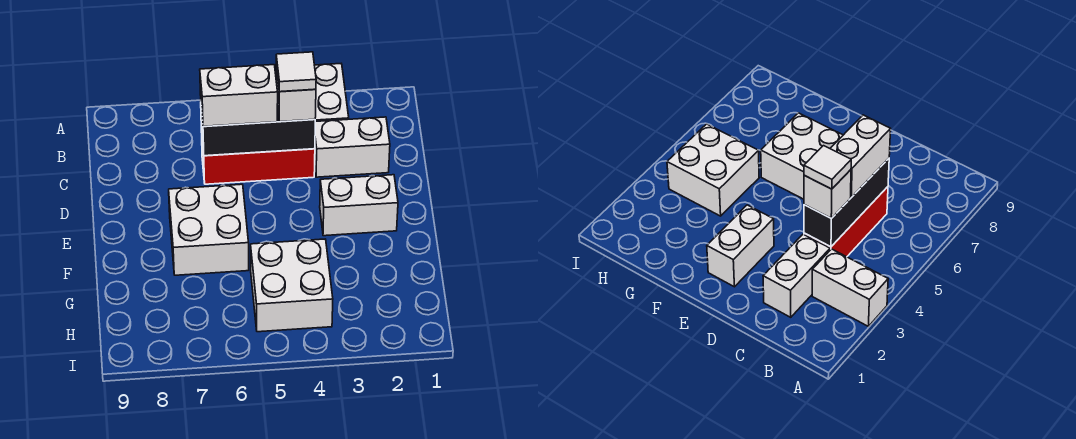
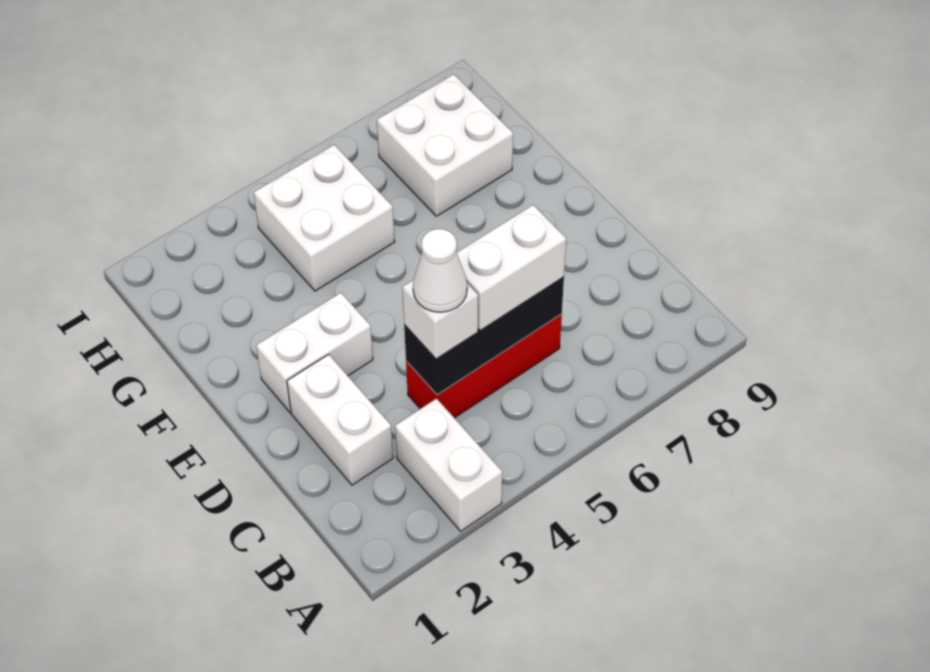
white 1x2 brick [315,117,390,177] -> white 1x2 brick turned to [287,354,393,485]
white 1x1 tile [276,52,316,92] -> white 1x1 cone [413,229,467,312]
white 2x2 brick [169,184,249,275] -> white 2x2 brick moved to [377,74,513,216]

